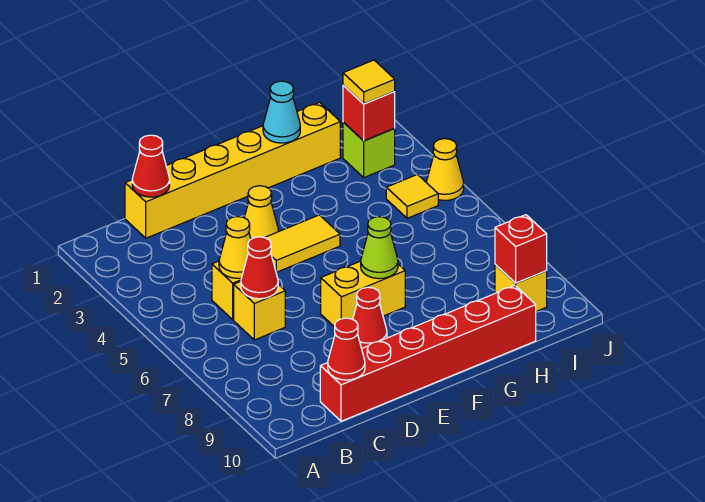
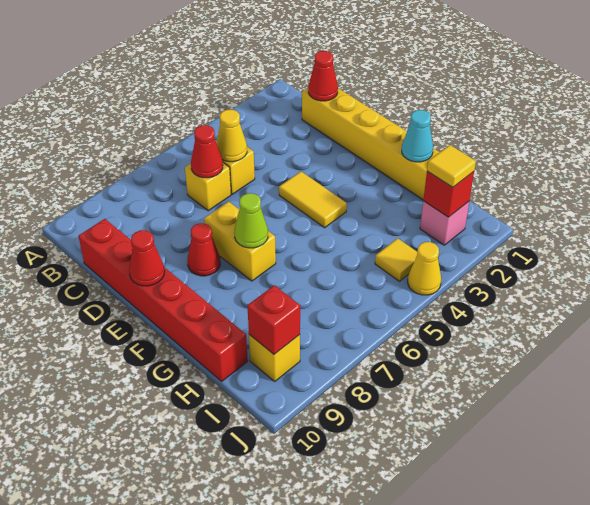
red 1x1 cone [328,318,365,380] -> red 1x1 cone moved to [129,230,164,286]
yellow 1x1 cone [244,186,278,239] -> none
lime 1x1 brick [343,122,395,177] -> pink 1x1 brick [420,201,469,245]

